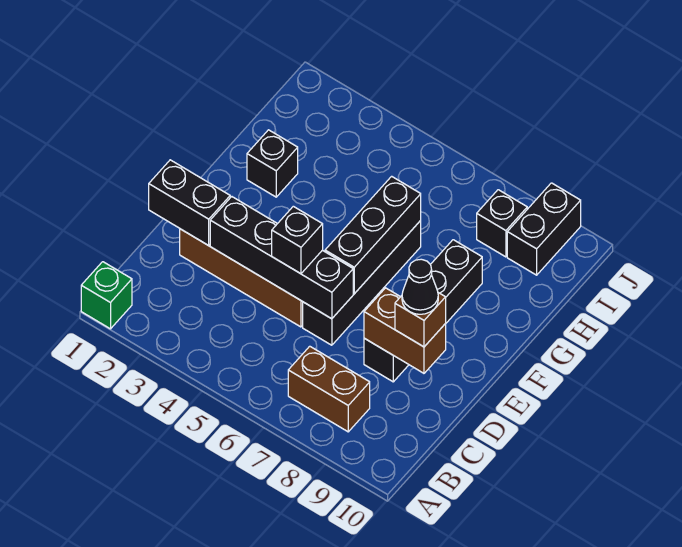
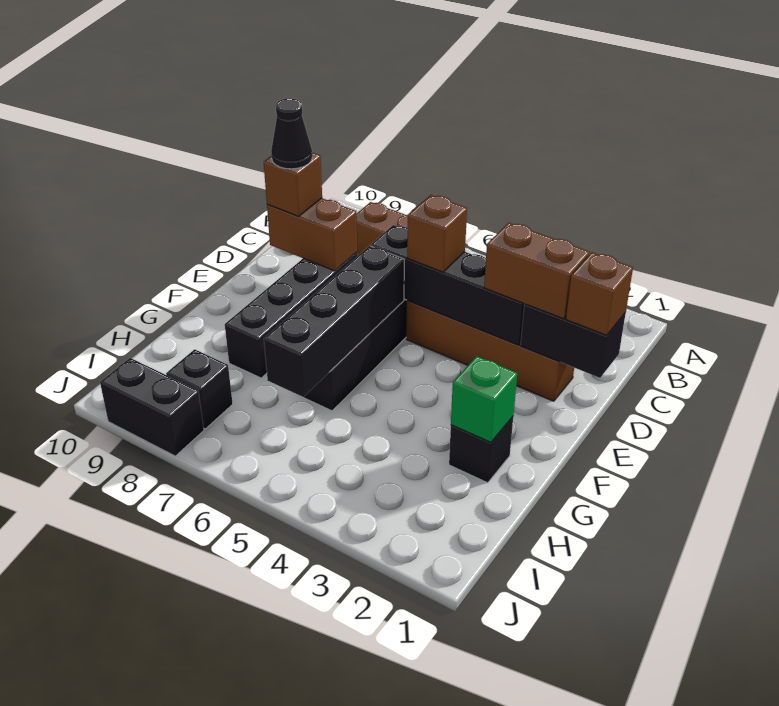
green 1x1 brick [81,262,132,329] -> green 1x1 brick moved to [451,356,517,442]
none -> brown 1x1 brick [566,253,633,335]
none -> brown 1x2 brick [484,223,590,319]
black 1x1 brick [272,206,323,274] -> brown 1x1 brick [407,195,467,272]
black 1x3 brick [325,176,421,294] -> black 1x4 brick [264,246,404,397]
black 1x2 brick [507,183,581,275] -> black 1x2 brick turned to [100,358,204,456]

